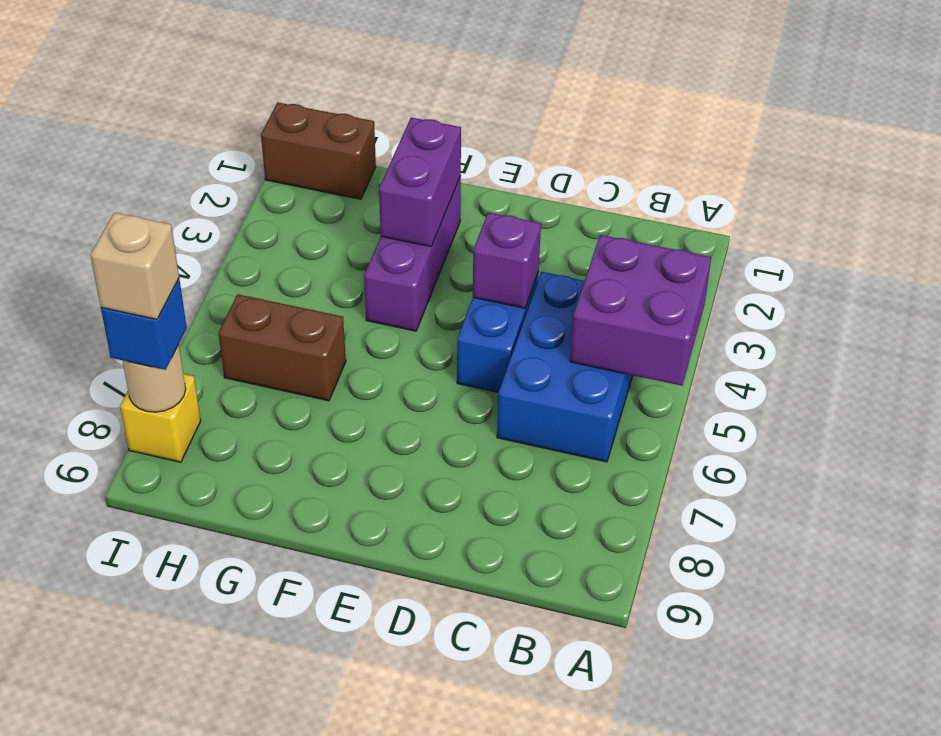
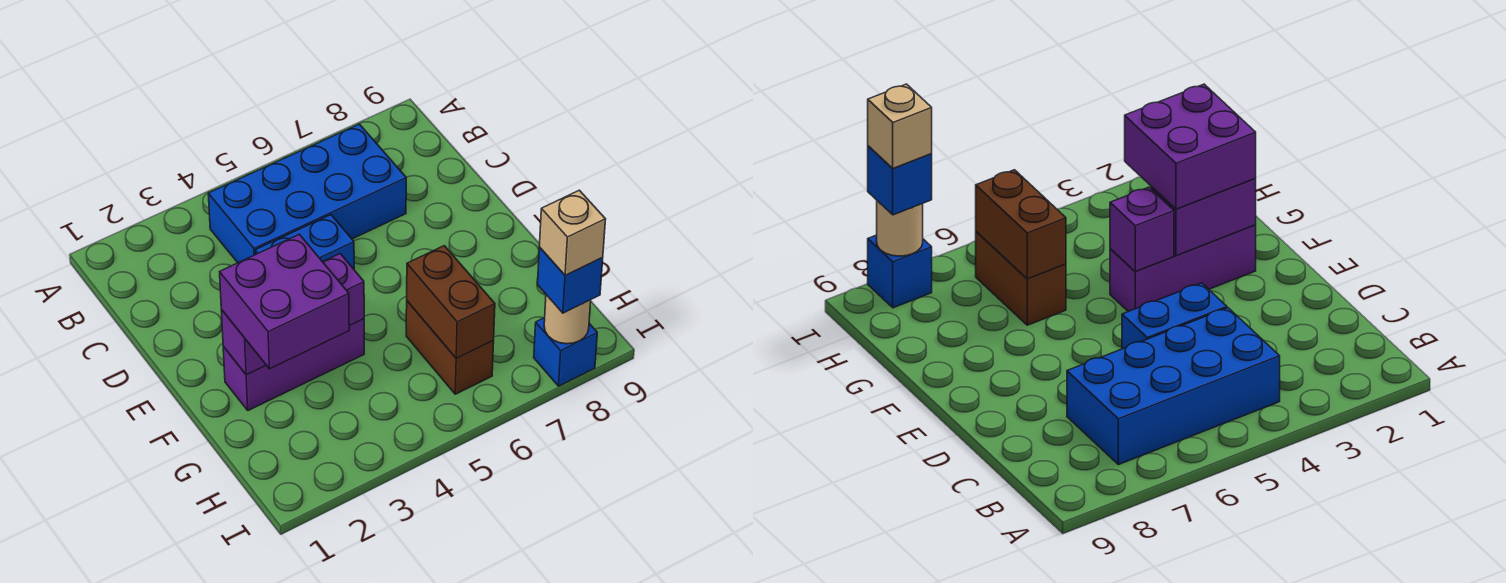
purple 2x2 brick [570,235,711,386] -> purple 2x2 brick moved to [220,234,350,369]
blue 2x3 brick [497,272,633,462] -> blue 2x4 brick [208,124,406,263]
purple 1x1 brick [473,212,541,308] -> purple 1x1 brick moved to [323,254,364,325]
brown 1x2 brick [261,102,376,199] -> brown 1x2 brick moved to [407,246,495,358]
yellow 1x1 brick [120,374,201,462] -> blue 1x1 brick [534,318,597,386]

